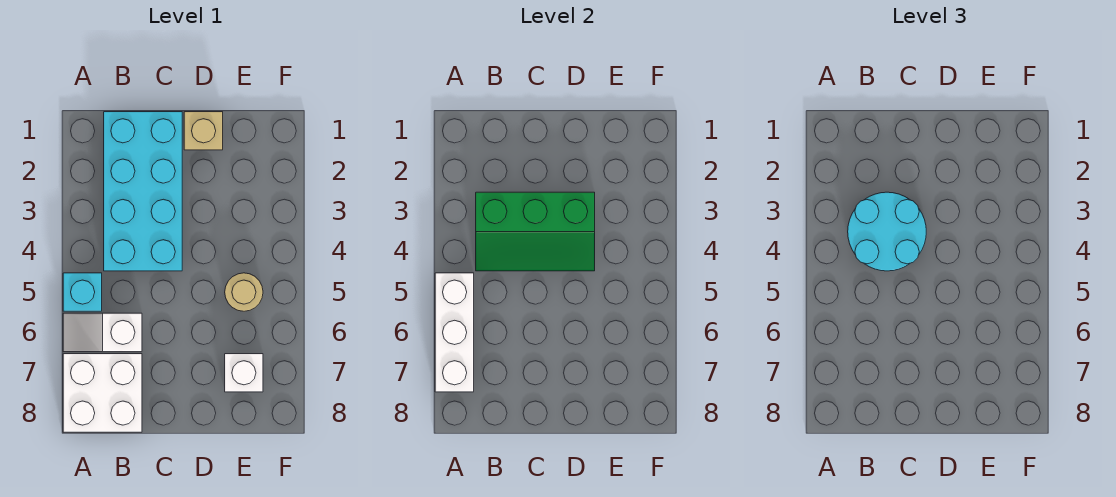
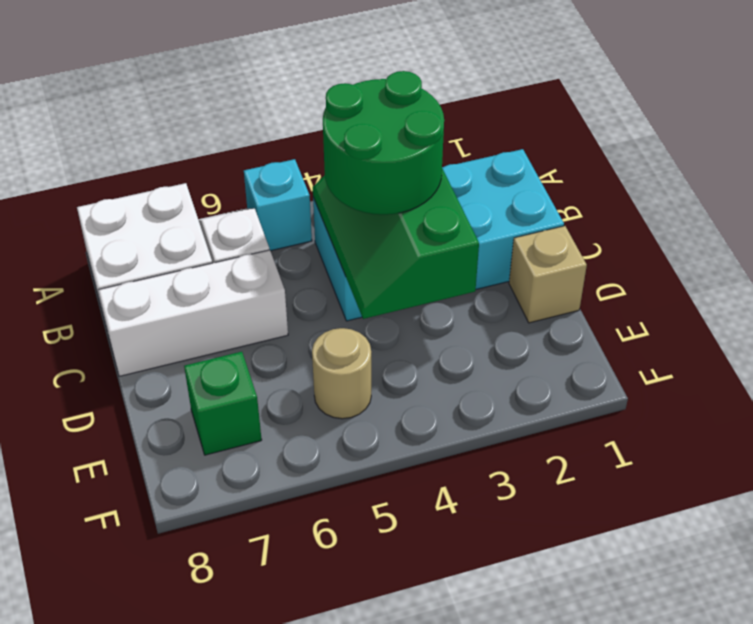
white 1x3 brick [435,273,474,392] -> white 1x3 brick moved to [98,250,288,376]
cyan 2x2 round brick [848,192,926,271] -> green 2x2 round brick [323,71,444,215]
white 1x1 brick [225,354,263,392] -> green 1x1 brick [184,352,262,455]

